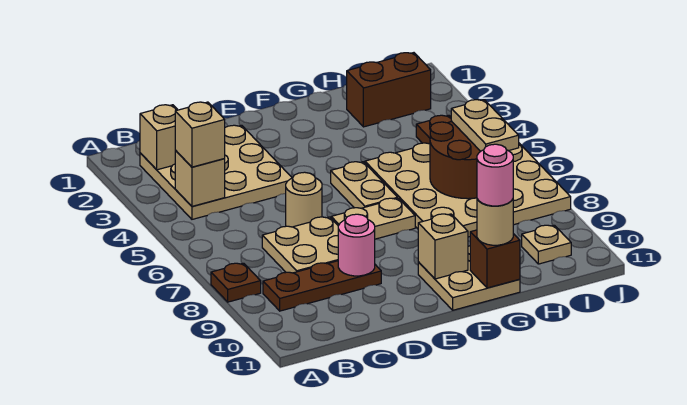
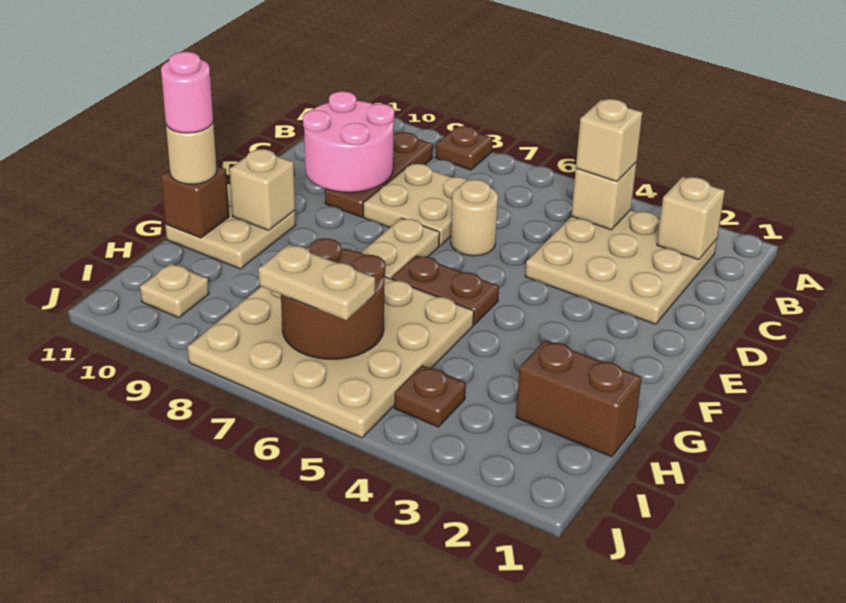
pink 1x1 round brick [338,214,375,276] -> pink 2x2 round brick [303,91,394,192]
tan 1x2 plate [331,162,398,208] -> brown 1x2 plate [391,255,499,325]
brown 1x2 brick [347,53,431,127] -> brown 1x2 brick turned to [516,340,642,457]

